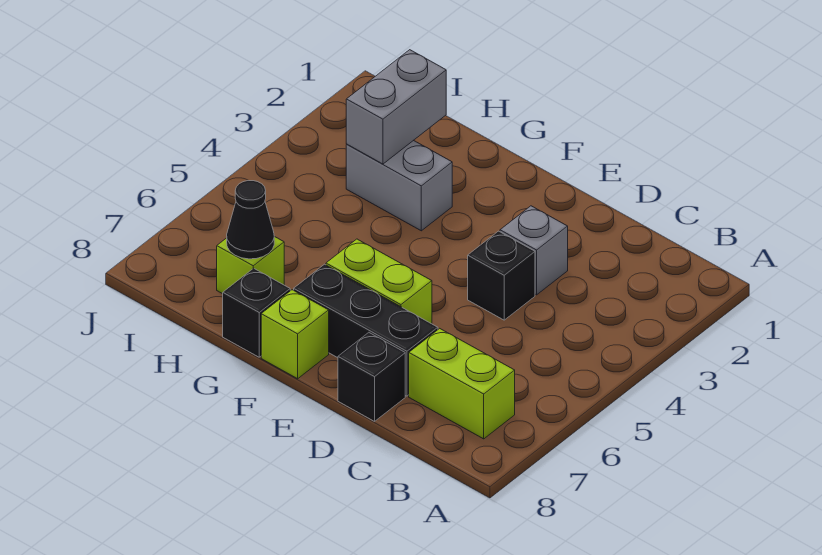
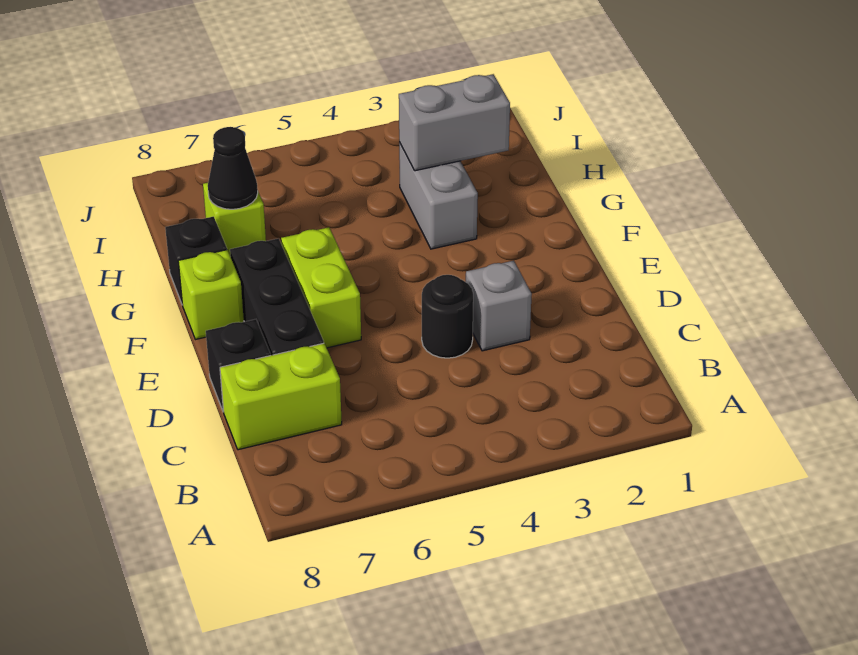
lime 1x2 brick [409,328,515,439] -> lime 1x2 brick turned to [220,343,342,450]
black 1x1 brick [468,231,535,320] -> black 1x1 round brick [422,275,473,358]

